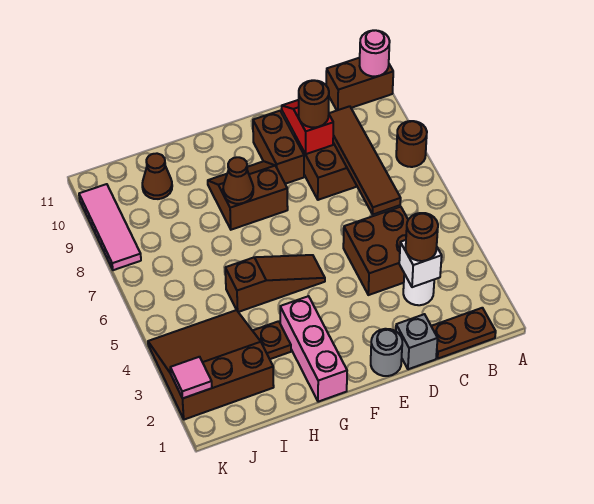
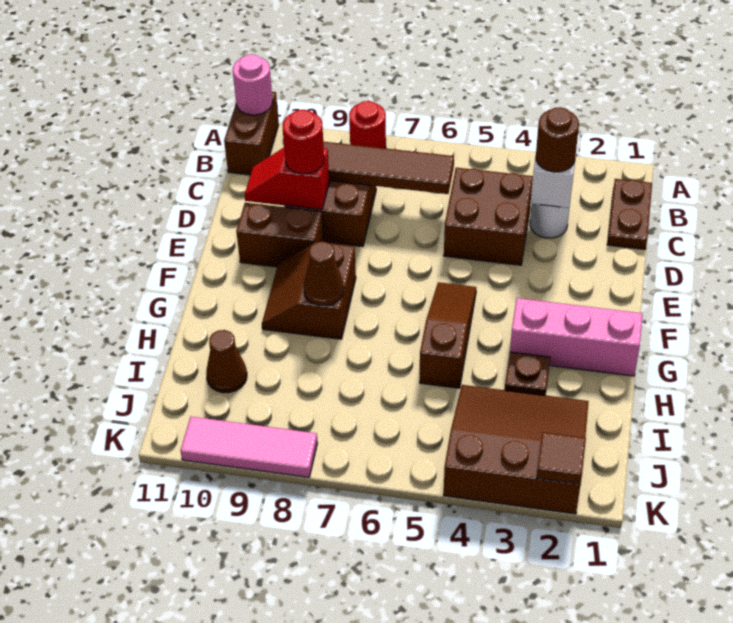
brown 1x1 round brick [396,121,427,167] -> red 1x1 round brick [349,101,386,148]
grey 1x1 brick [396,314,438,369] -> none
brown 1x1 round brick [299,80,329,128] -> red 1x1 round brick [283,110,324,174]
grey 1x1 round brick [371,329,402,376] -> none
brown 3x3 slope [148,310,274,420] -> brown 3x3 slope turned to [444,385,589,514]
pink 1x1 tile [170,357,212,398] -> brown 1x1 tile [536,432,586,484]

